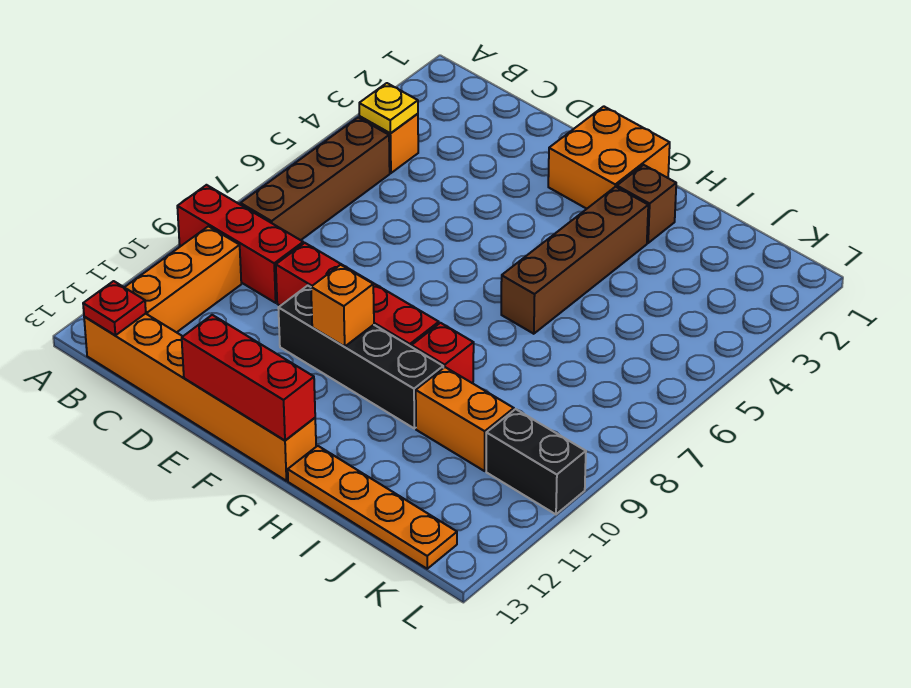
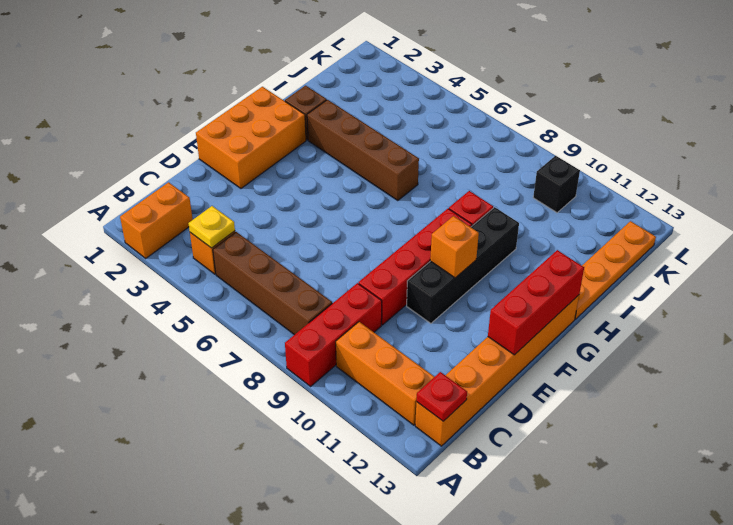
orange 2x2 brick [548,106,670,209] -> orange 2x3 brick [196,87,306,188]
orange 1x2 brick [416,367,514,471] -> orange 1x2 brick moved to [120,182,193,258]
black 1x2 brick [486,409,586,514] -> black 1x1 brick [533,156,580,213]

